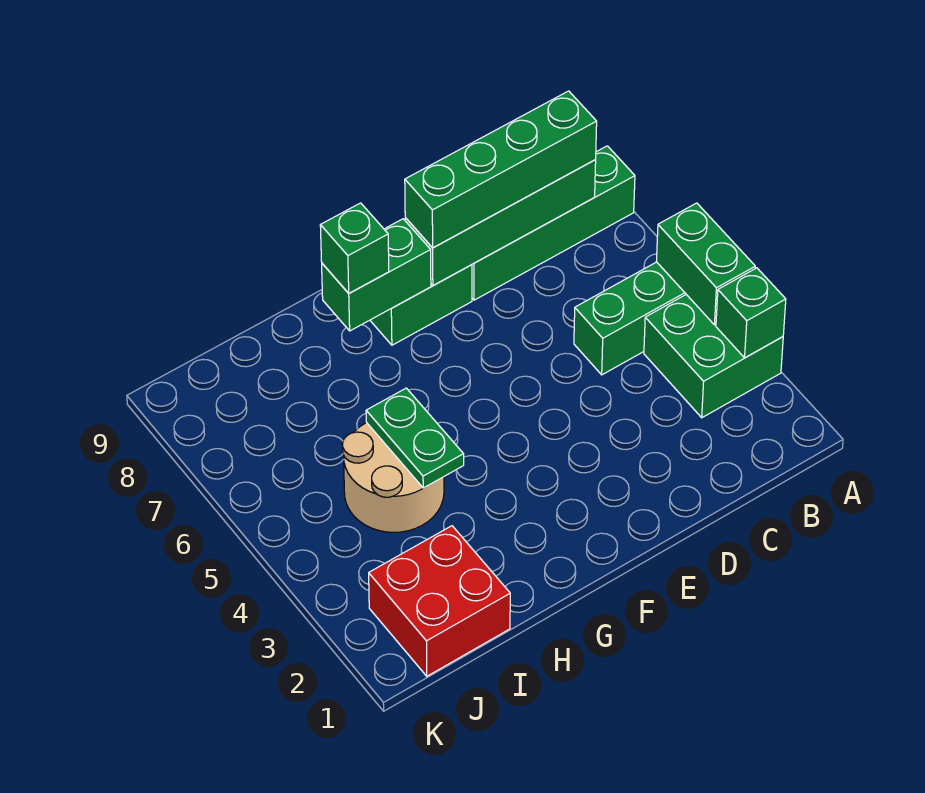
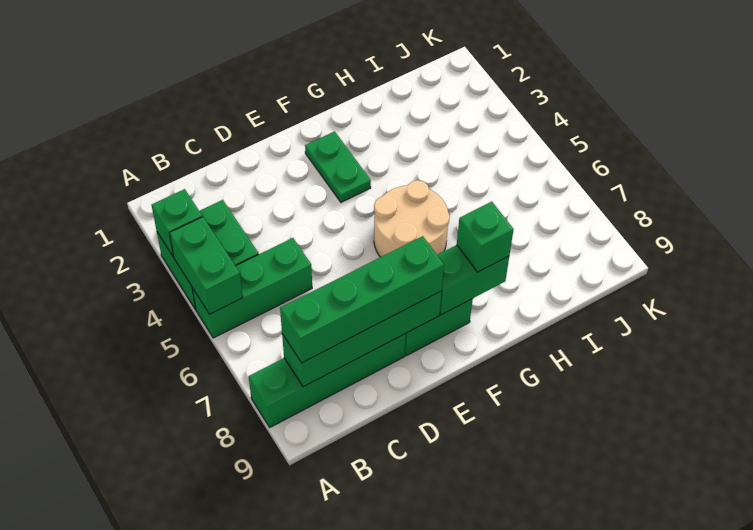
tan 2x2 round brick [342,423,444,532] -> tan 2x2 round brick moved to [374,180,450,257]
green 1x2 plate [366,388,464,488] -> green 1x2 plate moved to [305,131,371,202]
red 2x2 brick [369,526,510,676] -> none

